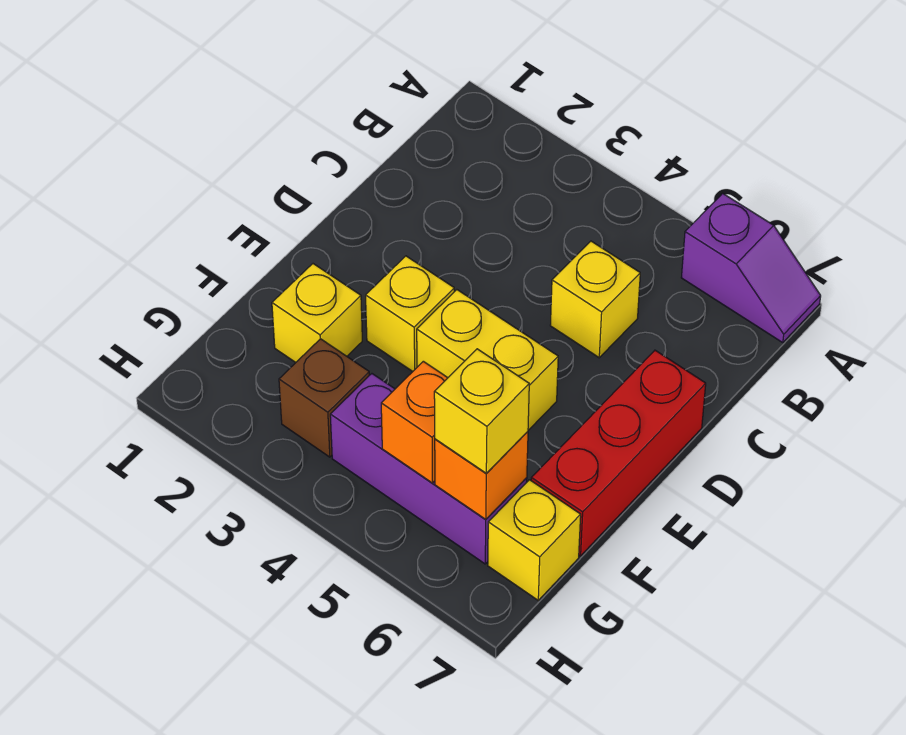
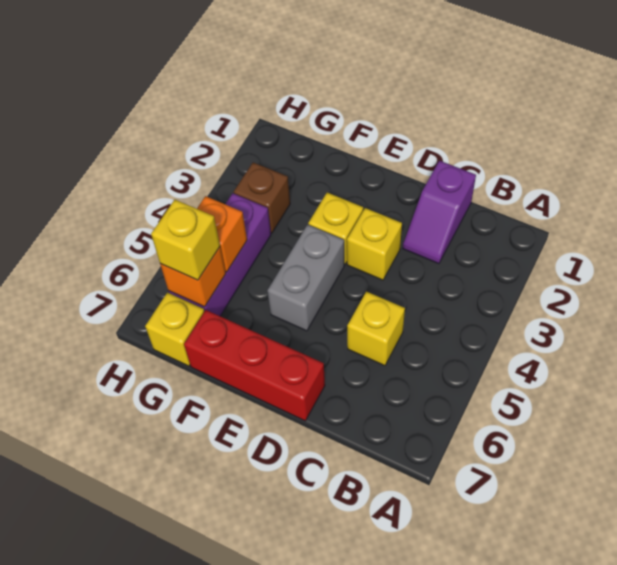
purple 1x2 slope [681,193,821,343] -> purple 1x2 slope moved to [403,161,476,264]
yellow 1x2 brick [417,290,558,430] -> grey 1x2 brick [268,225,344,331]
yellow 1x1 brick [272,264,362,363] -> yellow 1x1 brick moved to [347,208,402,280]

